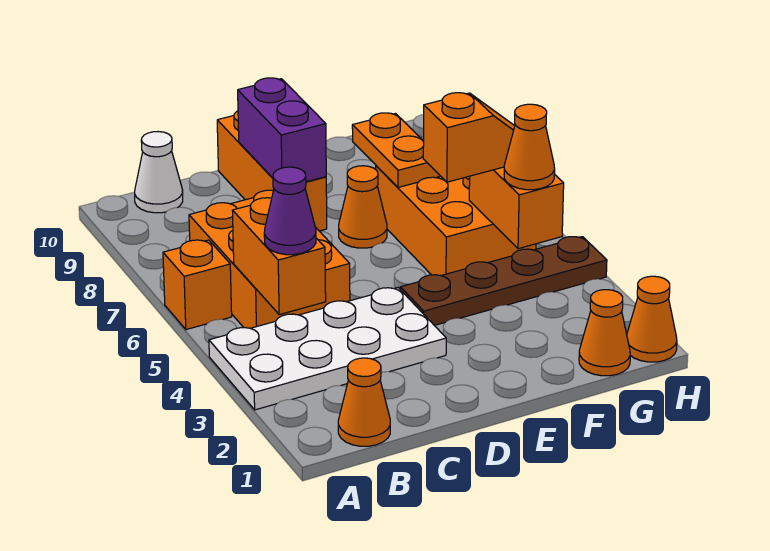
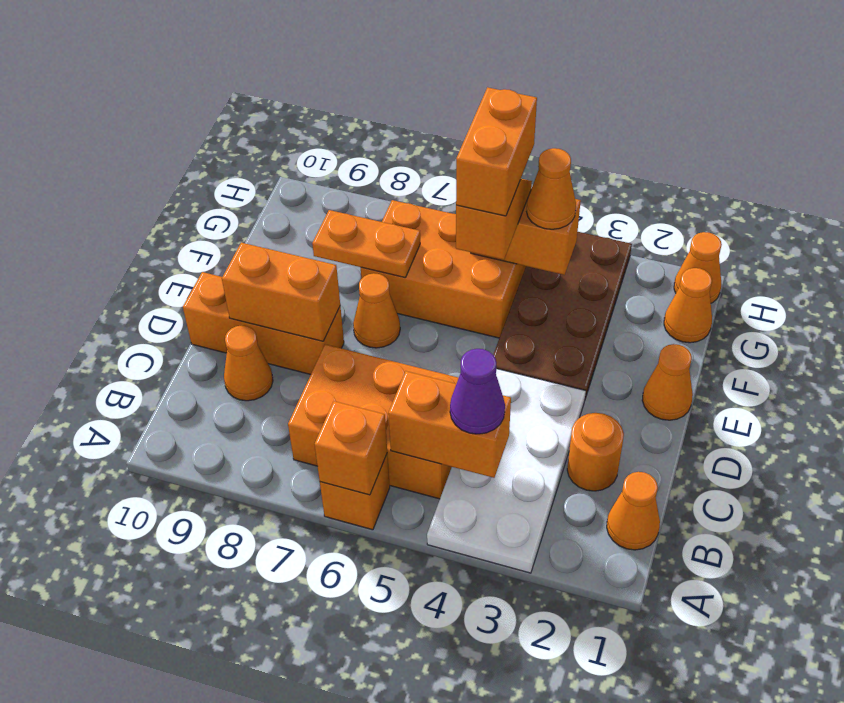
none -> orange 1x1 brick [314,401,387,495]
white 1x1 cone [135,132,183,213] -> none
none -> orange 1x1 round brick [567,413,624,491]
none -> orange 1x1 cone [224,325,273,401]
purple 1x2 brick [238,78,326,182] -> orange 1x2 brick [222,243,340,341]
none -> orange 1x1 cone [642,344,693,420]
brown 1x4 plate [400,237,607,325] -> brown 2x4 plate [493,232,632,398]
none -> orange 1x2 brick [456,87,537,216]

